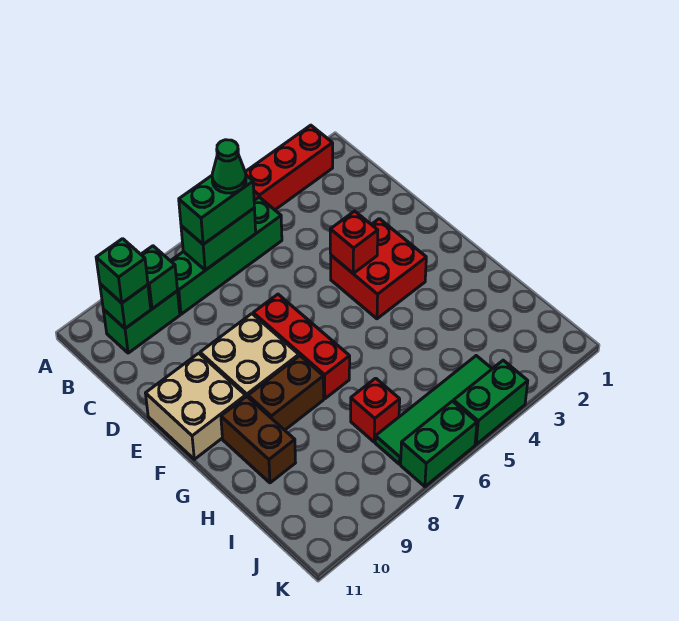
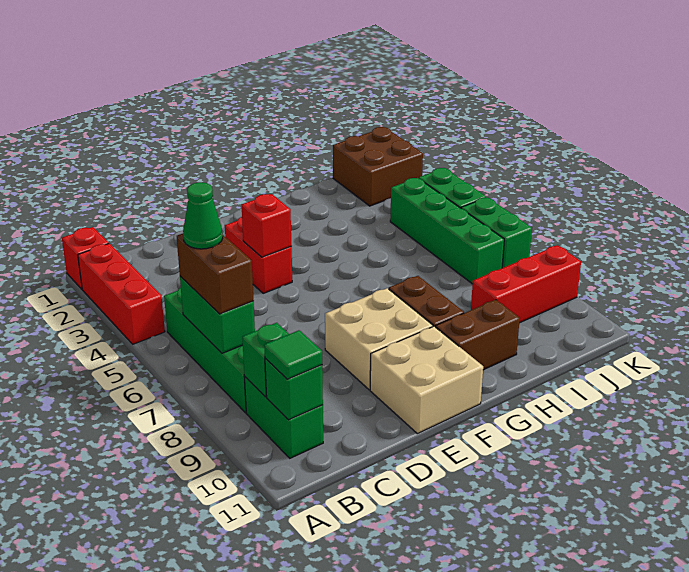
green 1x2 brick [179,175,254,244] -> brown 1x2 brick [177,234,254,314]
green 1x1 brick [96,239,148,303] -> green 1x1 tile [264,330,322,379]
red 2x2 brick [331,219,426,319] -> red 1x2 brick [225,217,292,293]
red 1x3 brick [253,294,350,399] -> red 1x3 brick moved to [471,245,581,323]
red 1x1 brick [351,378,400,442] -> red 1x1 brick moved to [62,227,109,289]
none -> brown 2x2 brick [333,127,423,206]
green 1x4 tile [375,356,492,464] -> green 1x4 brick [390,178,504,284]

